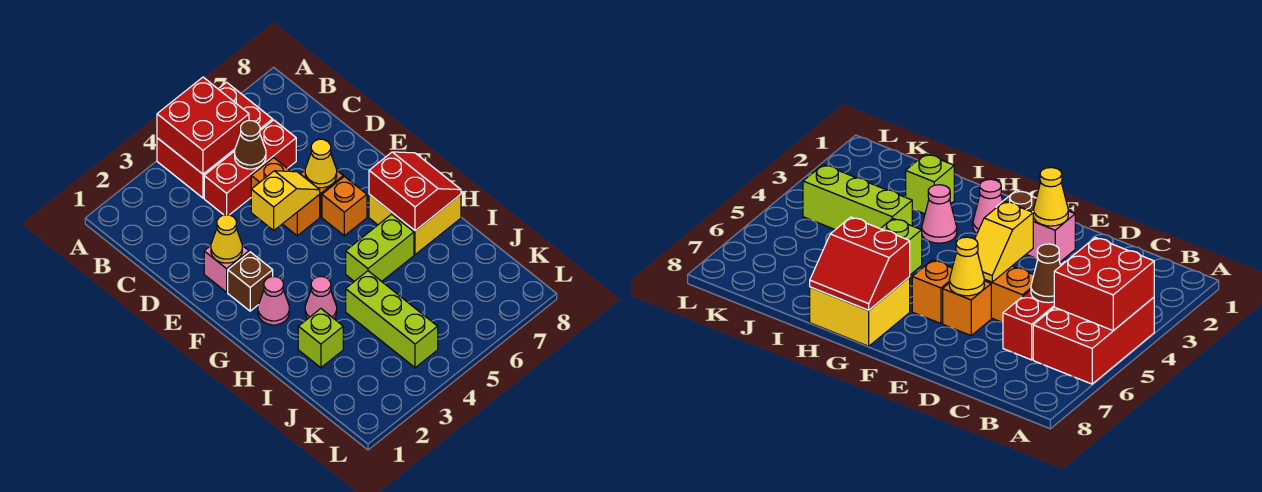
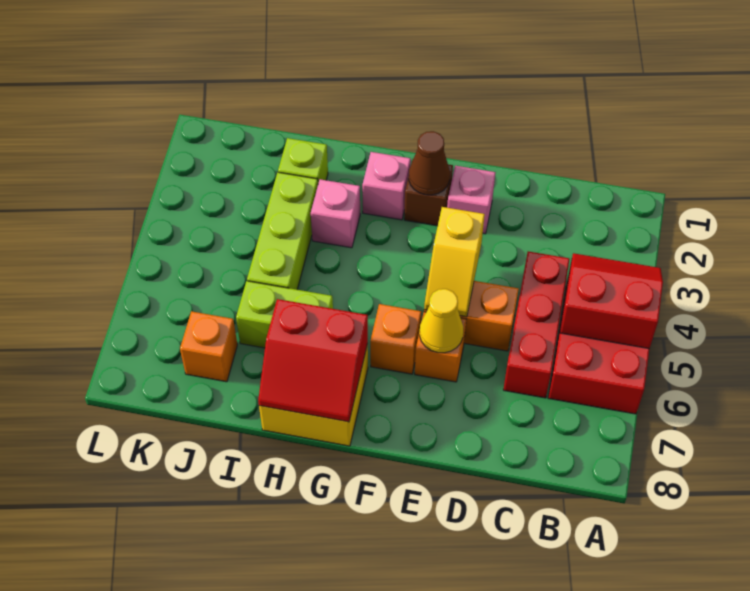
red 2x2 brick [157,77,249,174] -> red 2x2 slope [560,253,663,349]
brown 1x1 cone [235,121,266,169] -> brown 1x1 cone moved to [409,131,450,195]
yellow 1x1 cone [211,215,242,263] -> none
pink 1x1 cone [258,277,289,325] -> pink 1x1 brick [362,152,411,220]
pink 1x1 cone [305,277,337,319] -> pink 1x1 brick [311,179,360,248]
lime 1x2 brick [346,214,414,281] -> lime 1x2 brick turned to [236,281,333,348]
lime 1x3 brick [346,271,438,368] -> lime 1x3 brick turned to [247,172,318,290]
none -> orange 1x1 brick [180,311,237,382]

